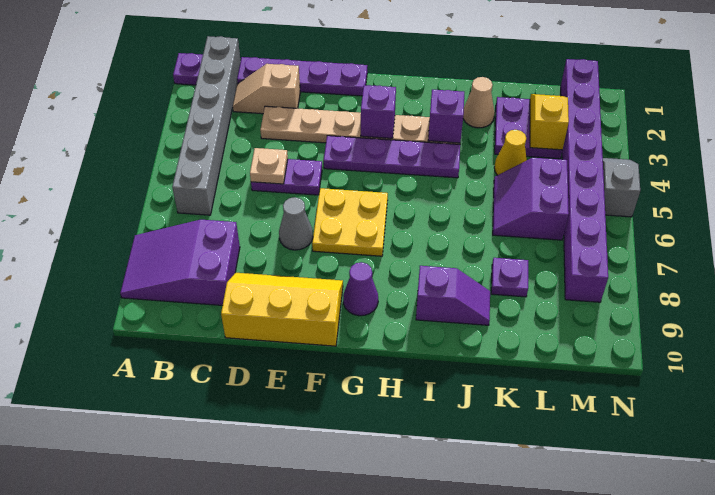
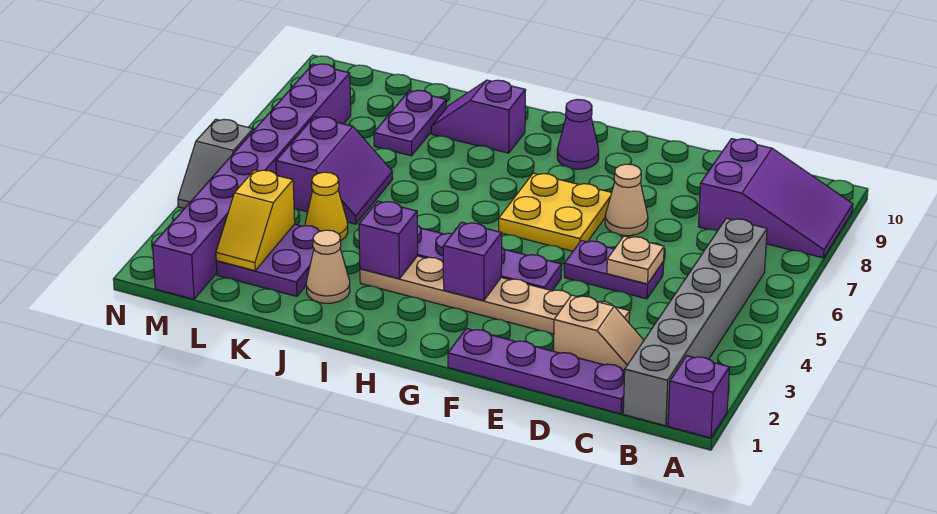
purple 1x1 plate [173,53,203,85] -> purple 1x1 brick [668,356,730,438]
yellow 2x3 slope [221,273,343,346] -> none
grey 1x1 cone [279,197,313,250] -> tan 1x1 cone [605,164,648,236]
purple 1x1 plate [491,258,528,297] -> purple 1x2 plate [374,90,446,156]

